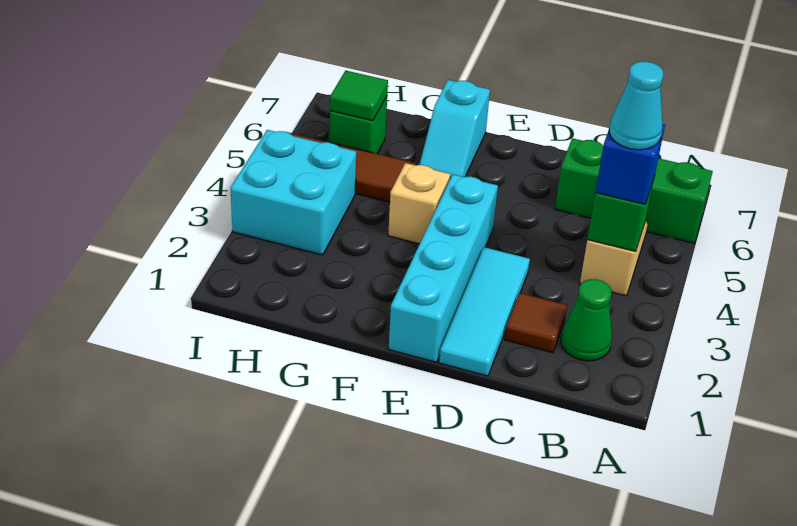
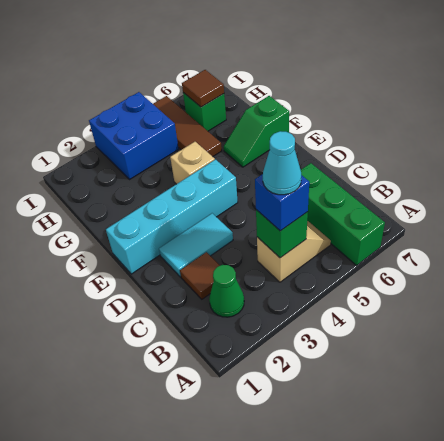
cyan 1x3 tile [439,247,530,376] -> cyan 1x2 tile [159,213,233,277]
cyan 1x2 slope [419,80,490,179] -> green 1x2 slope [224,96,289,167]
cyan 2x2 brick [230,130,356,255] -> blue 2x2 brick [89,92,179,180]
green 1x1 tile [330,71,388,121] -> brown 1x1 tile [182,70,224,107]

